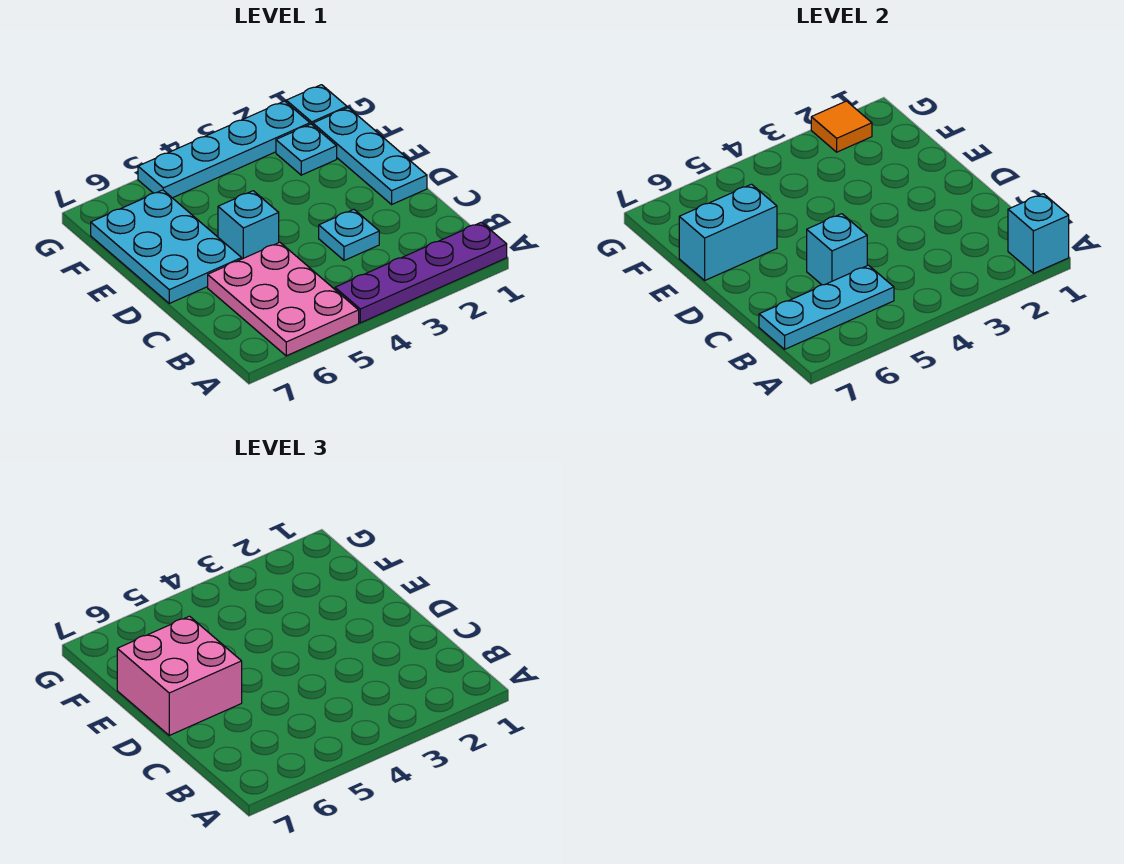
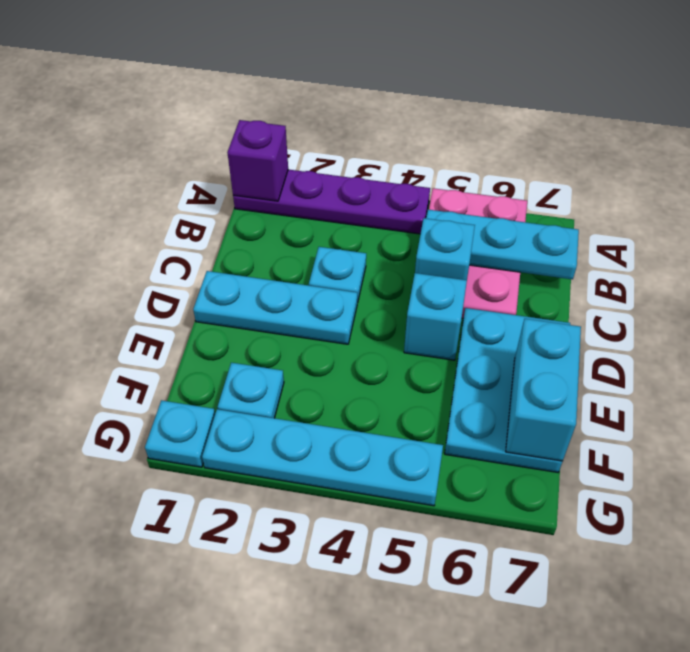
cyan 1x1 brick [1008,194,1069,273] -> purple 1x1 brick [227,120,288,201]
cyan 1x3 plate [313,108,427,204] -> cyan 1x3 plate turned to [193,271,357,344]
pink 2x2 brick [117,616,242,735] -> none
cyan 1x2 brick [679,184,777,280] -> cyan 1x2 brick turned to [506,319,581,461]
orange 1x1 tile [811,101,872,152] -> none

